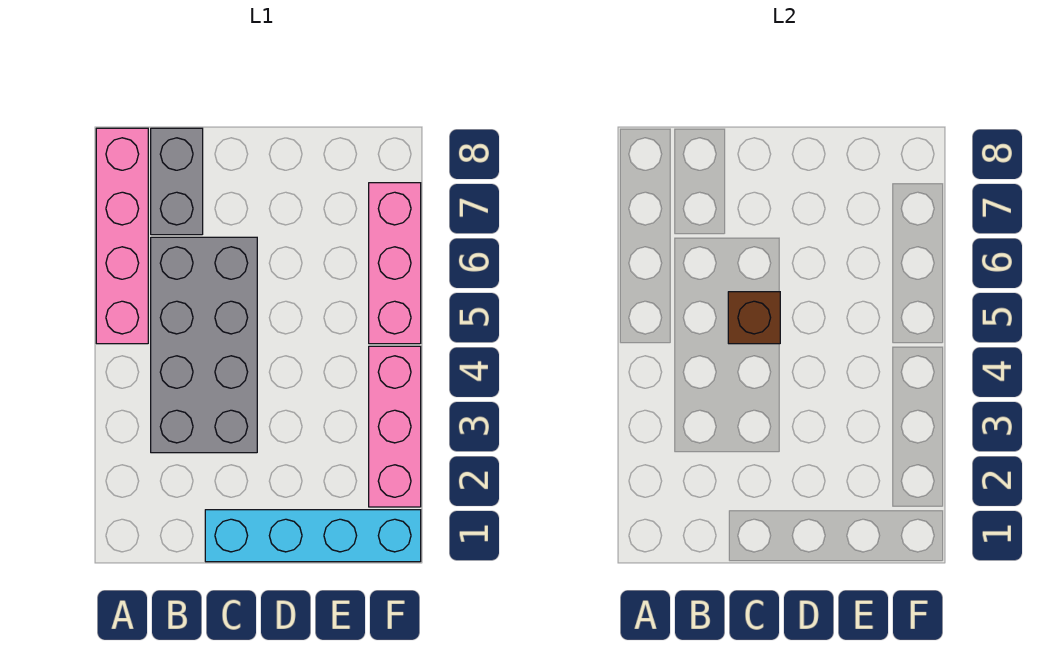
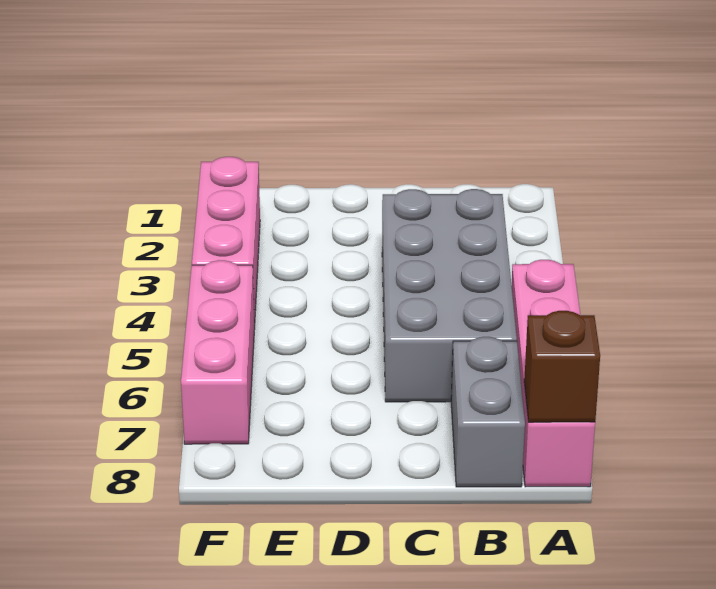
cyan 1x4 brick [205,510,421,562] -> none
brown 1x1 brick [728,292,780,344] -> brown 1x1 brick moved to [524,311,600,422]

